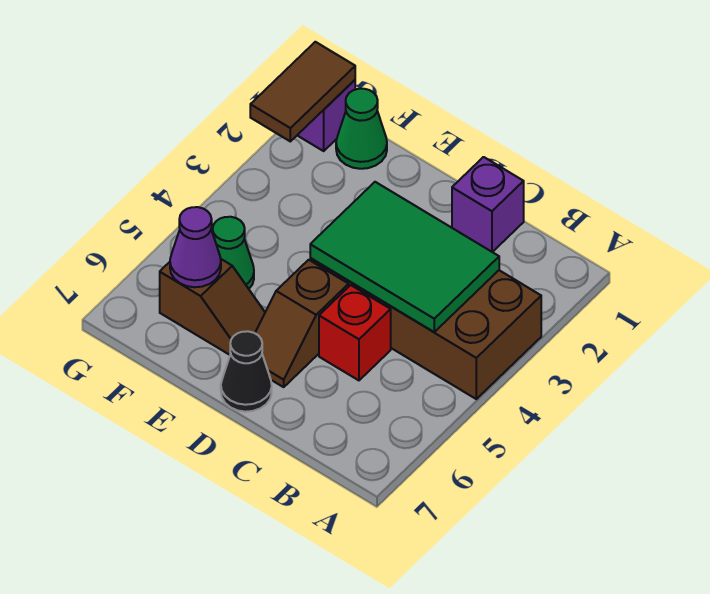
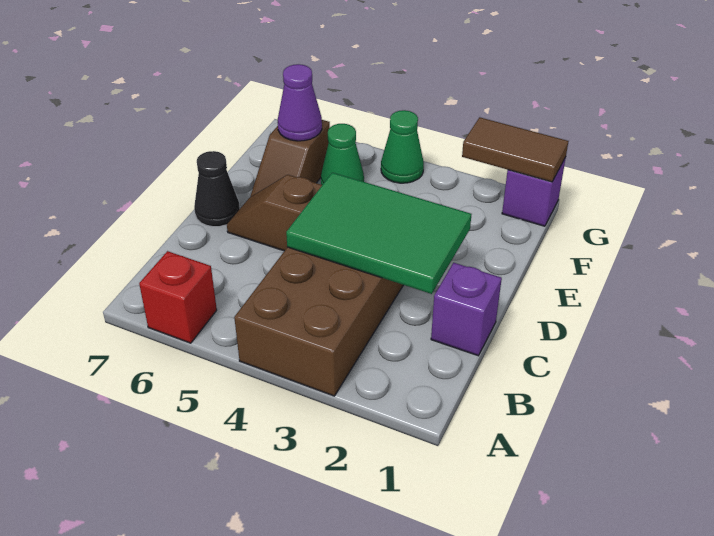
green 2x3 tile [310,182,499,332] -> green 2x3 tile turned to [286,173,472,294]
red 1x1 brick [319,285,391,380] -> red 1x1 brick moved to [139,251,217,343]
green 1x1 cone [336,89,387,169] -> green 1x1 cone moved to [381,110,424,183]

